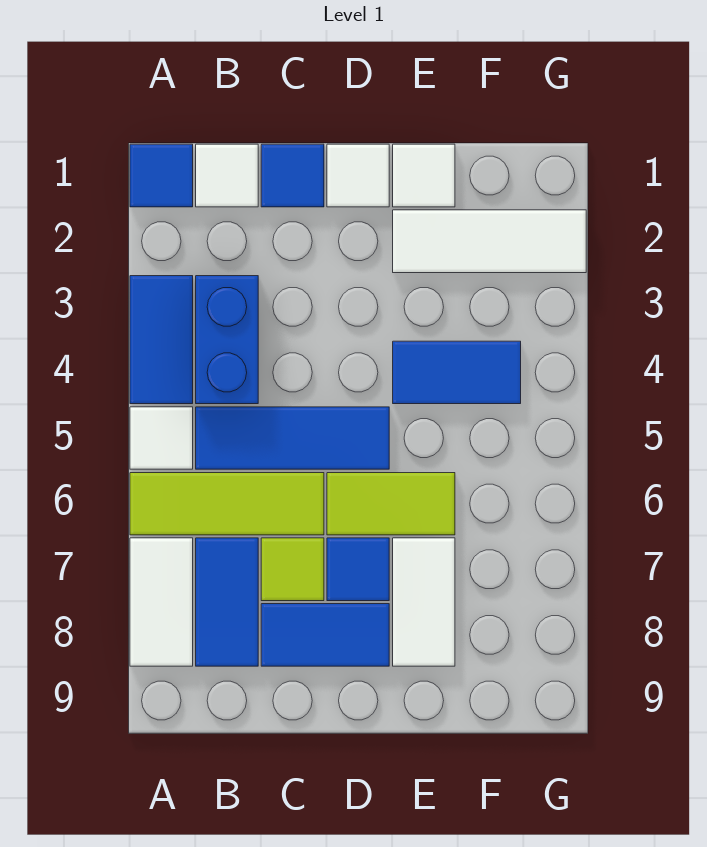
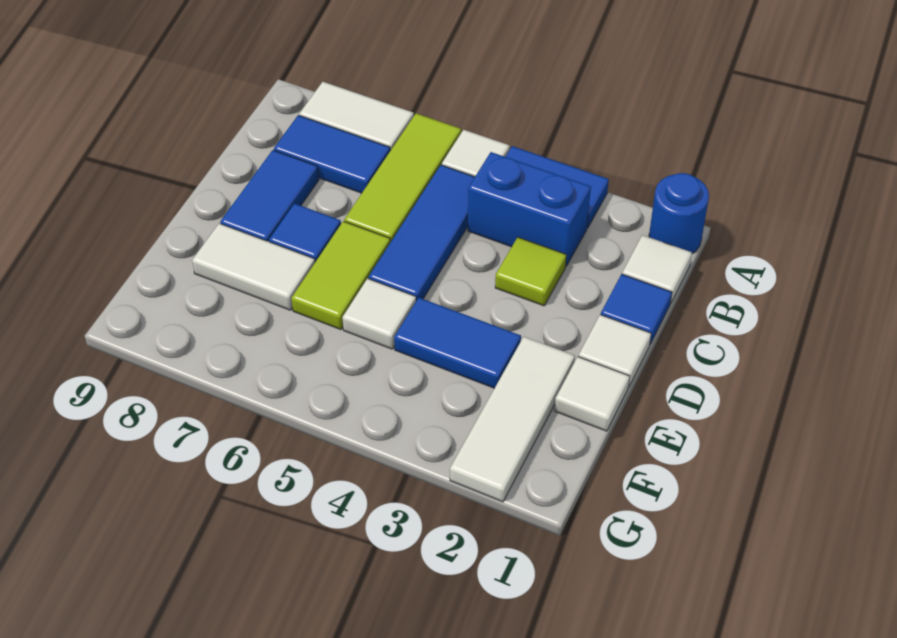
blue 1x1 tile [130,144,193,207] -> blue 1x1 round brick [649,173,709,253]
lime 1x1 tile [261,538,324,601] -> lime 1x1 tile moved to [495,237,566,306]
blue 1x2 tile [393,341,521,404] -> blue 1x2 tile turned to [394,298,521,388]
none -> white 1x1 tile [342,279,416,349]

